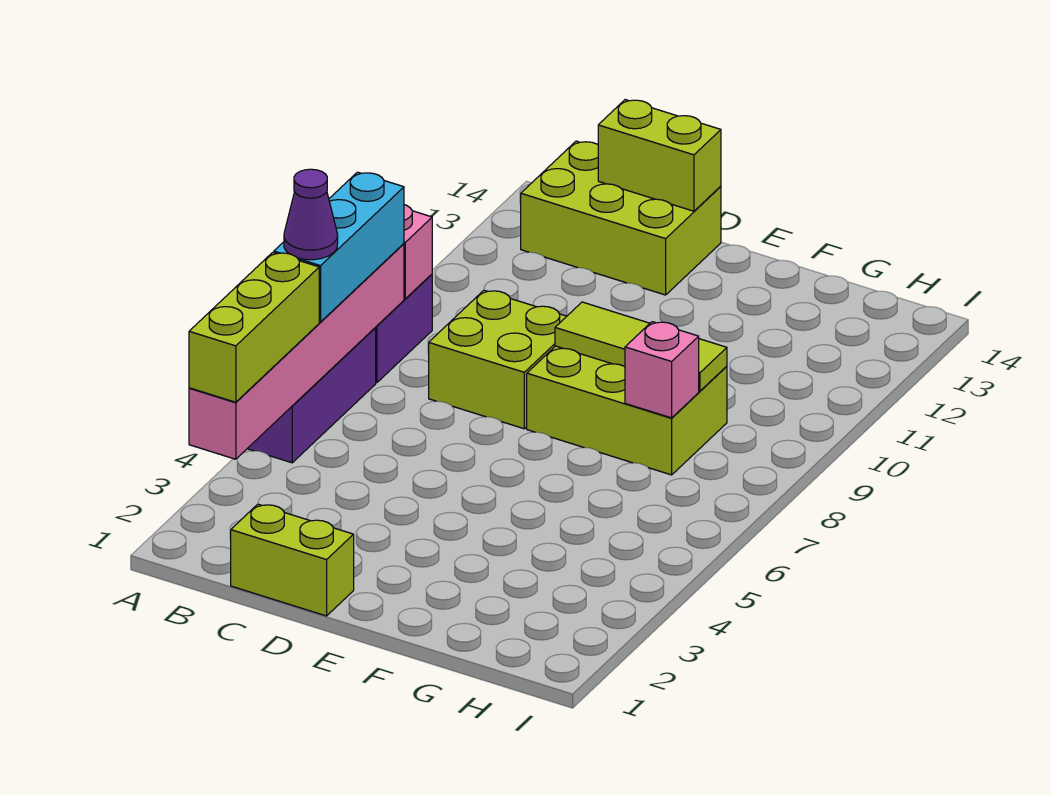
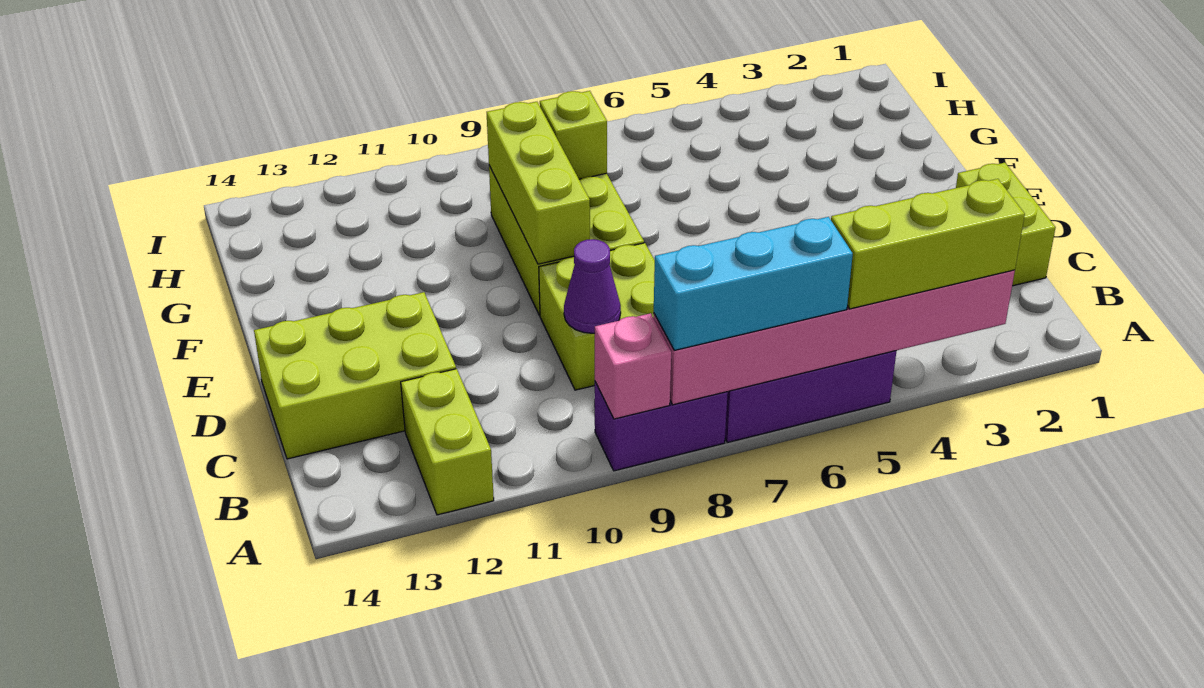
purple 1x1 cone [284,169,338,260] -> purple 1x1 cone moved to [564,239,621,333]
lime 2x3 brick [521,141,721,295] -> lime 2x3 brick turned to [254,292,456,459]
lime 1x2 brick [598,100,721,211] -> lime 1x2 brick moved to [401,369,494,515]
lime 1x3 tile [555,302,727,391] -> lime 1x3 brick [487,102,590,264]
pink 1x1 brick [625,322,699,418] -> lime 1x1 brick [540,91,607,179]

